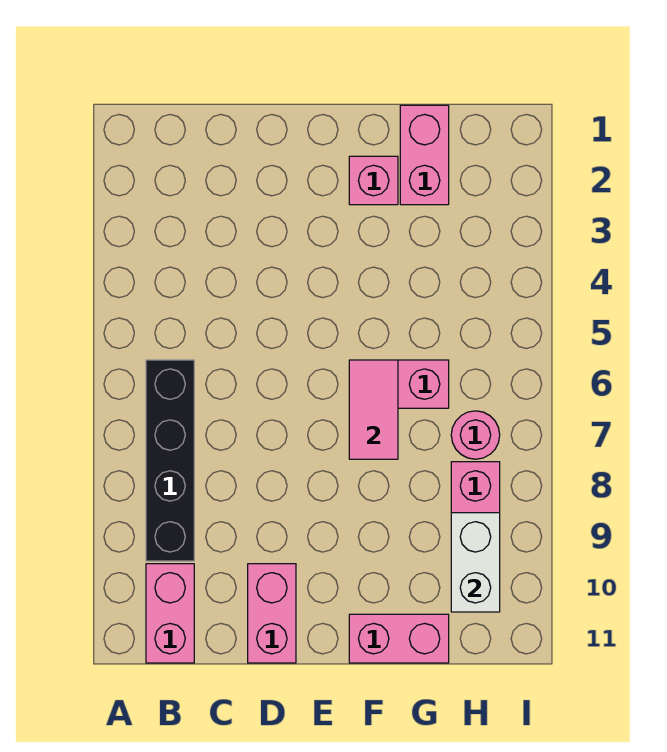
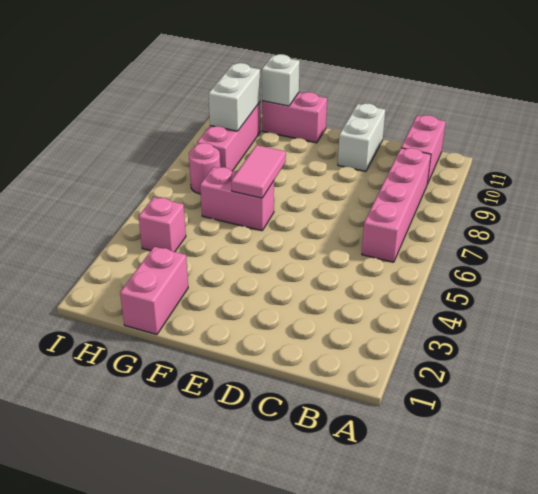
black 1x4 brick [146,360,194,561] -> pink 1x4 brick [362,148,431,262]
pink 1x2 brick [248,564,296,663] -> white 1x2 brick [338,103,385,171]
pink 1x1 brick [349,156,398,205] -> pink 1x1 brick moved to [139,197,186,252]
none -> white 1x1 brick [262,54,300,106]

